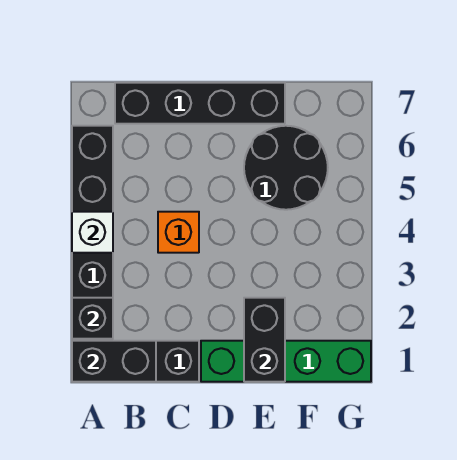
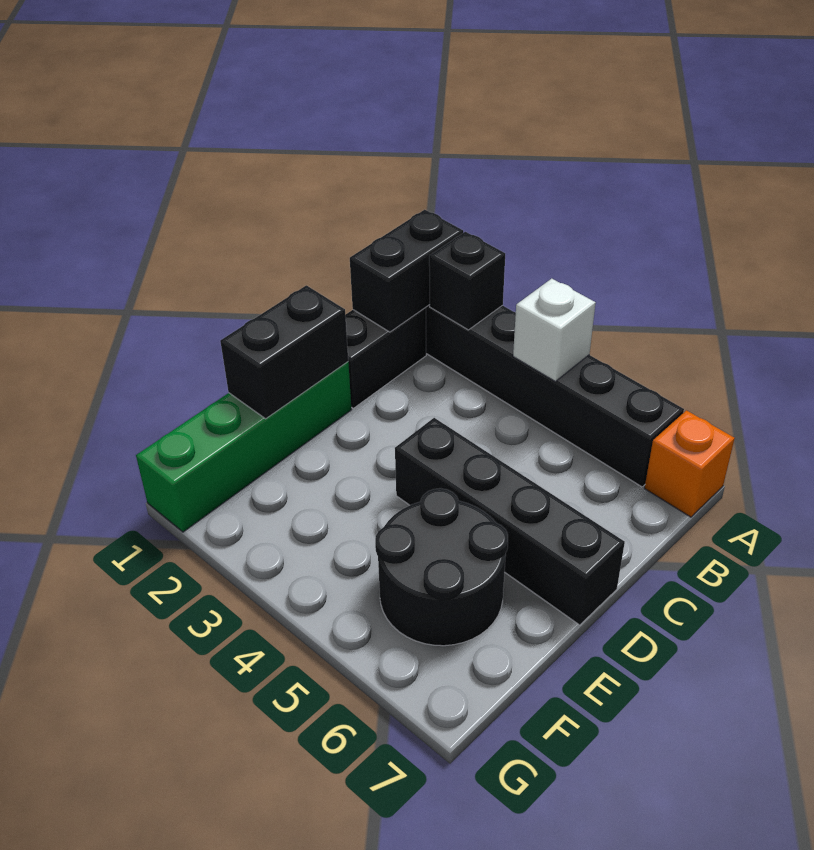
black 1x4 brick [115,83,285,124] -> black 1x4 brick turned to [395,418,625,625]
orange 1x1 brick [158,212,199,253] -> orange 1x1 brick moved to [645,410,735,517]
black 1x2 brick [244,298,285,382] -> black 1x2 brick turned to [220,285,348,419]

